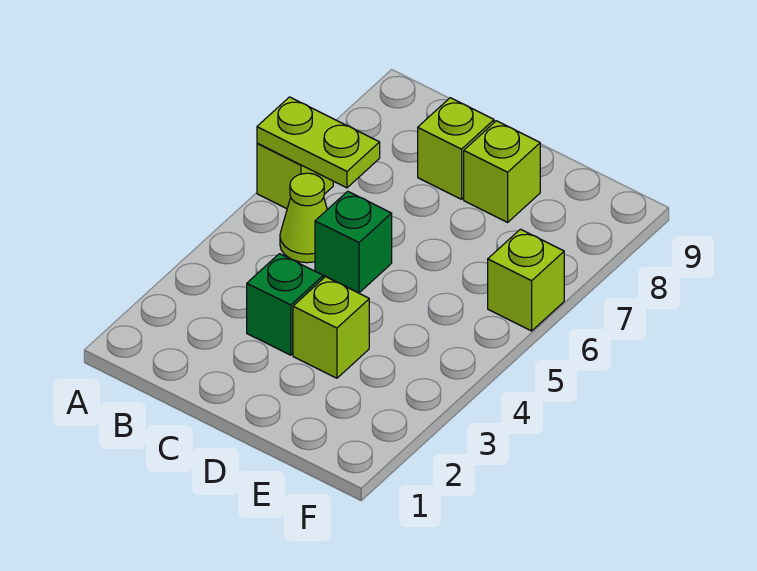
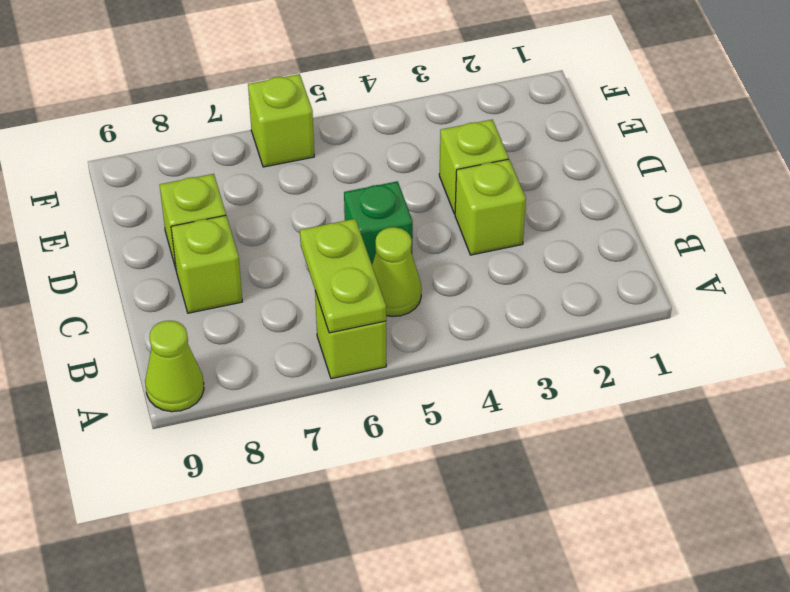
none -> lime 1x1 cone [145,321,204,412]
green 1x1 brick [247,254,323,355] -> lime 1x1 brick [455,159,526,255]

